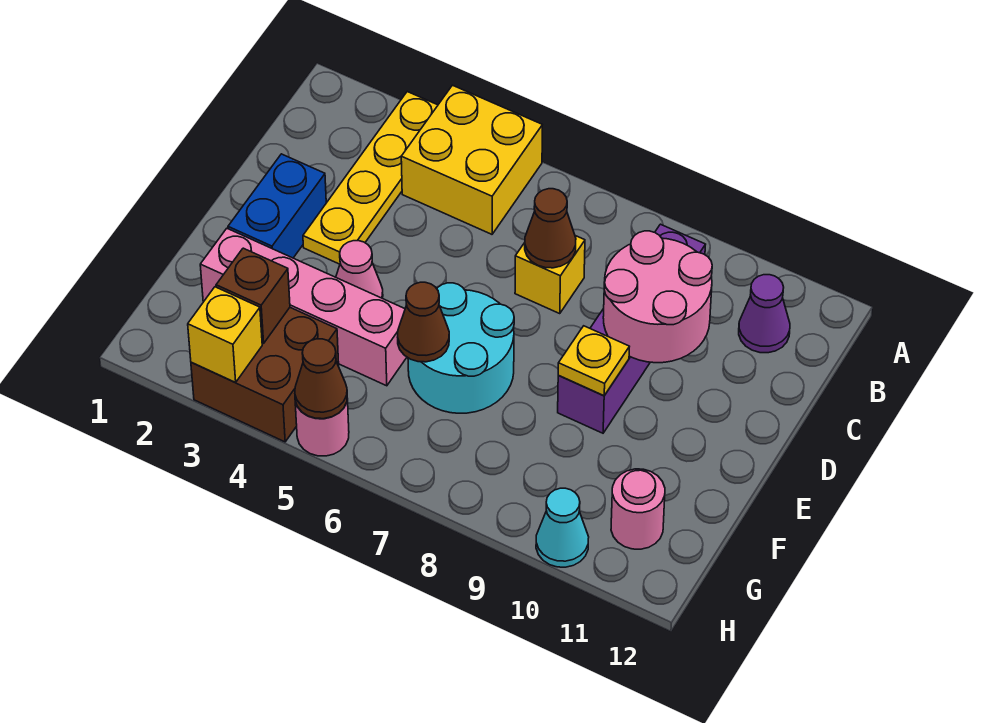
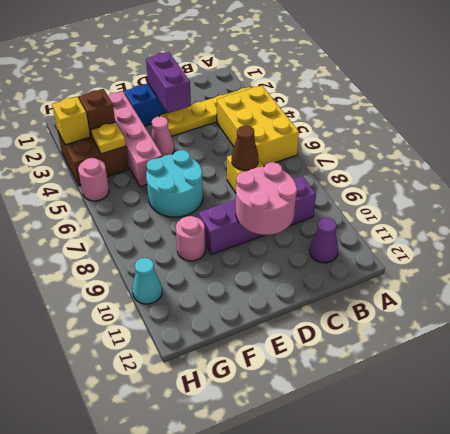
yellow 2x2 brick [401,85,542,234] -> yellow 2x3 brick [217,86,299,167]
none -> purple 1x2 brick [146,52,191,113]
yellow 1x1 plate [558,326,629,396] -> yellow 1x1 plate moved to [91,122,126,154]
brown 1x1 cone [398,282,449,362] -> none
pink 1x1 round brick [611,469,665,549] -> pink 1x1 round brick moved to [176,216,205,261]
brown 1x1 cone [295,339,347,419] -> none

